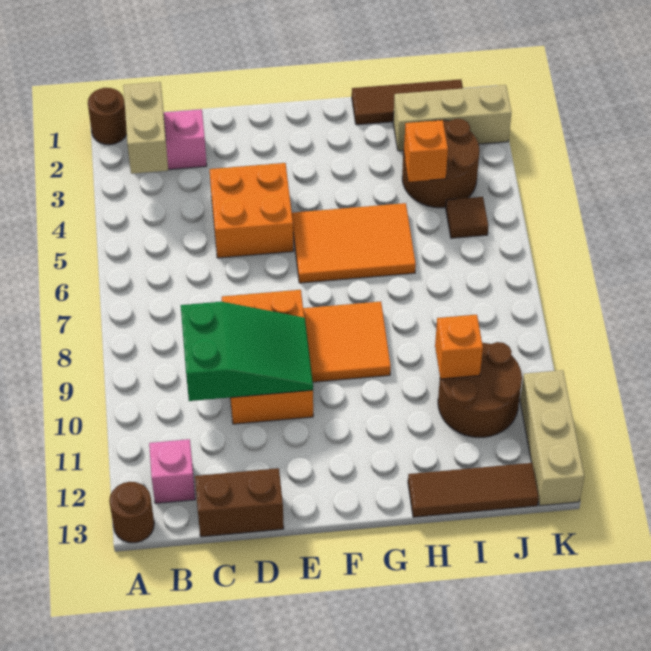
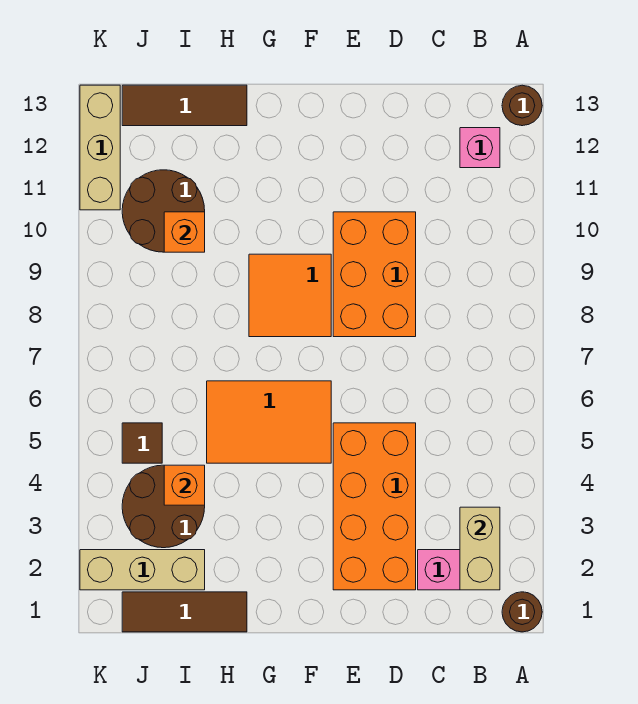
green 2x3 slope [181,302,313,401] -> none
brown 1x2 brick [195,468,284,537] -> none
orange 2x2 brick [210,163,294,258] -> orange 2x4 brick [333,423,416,590]

